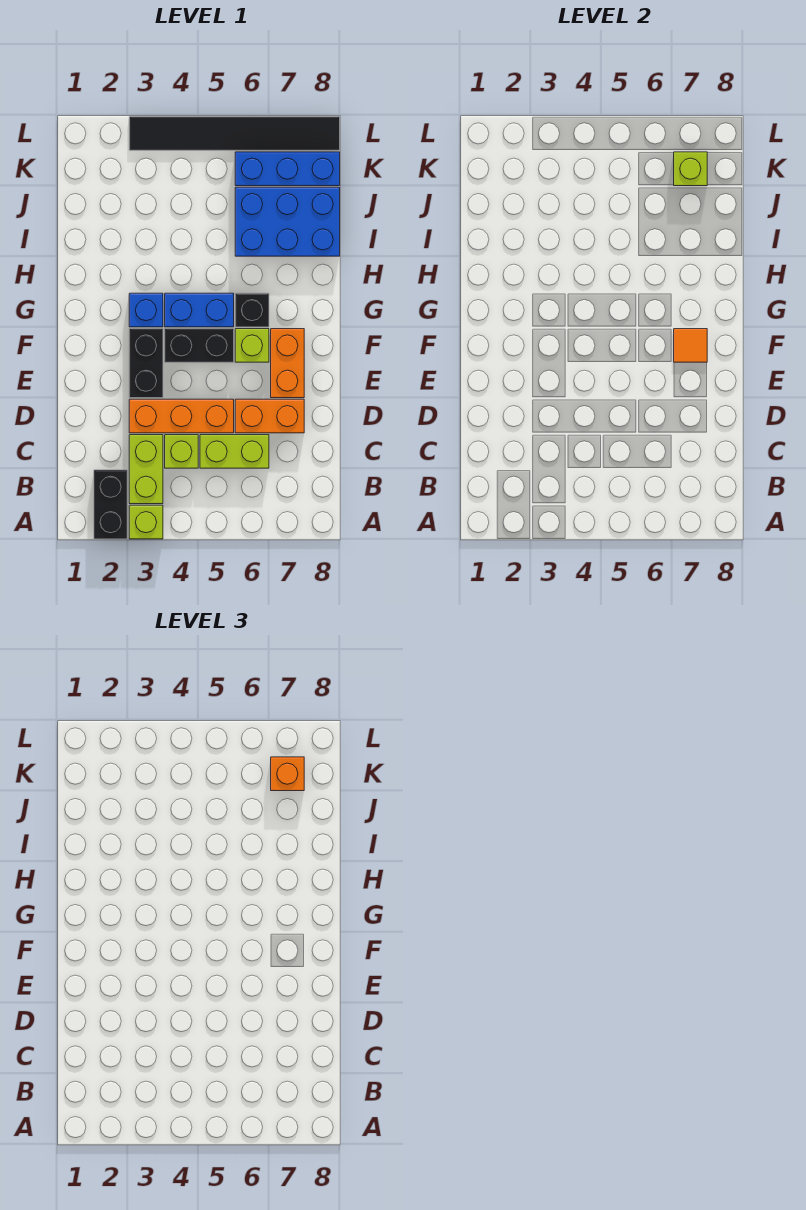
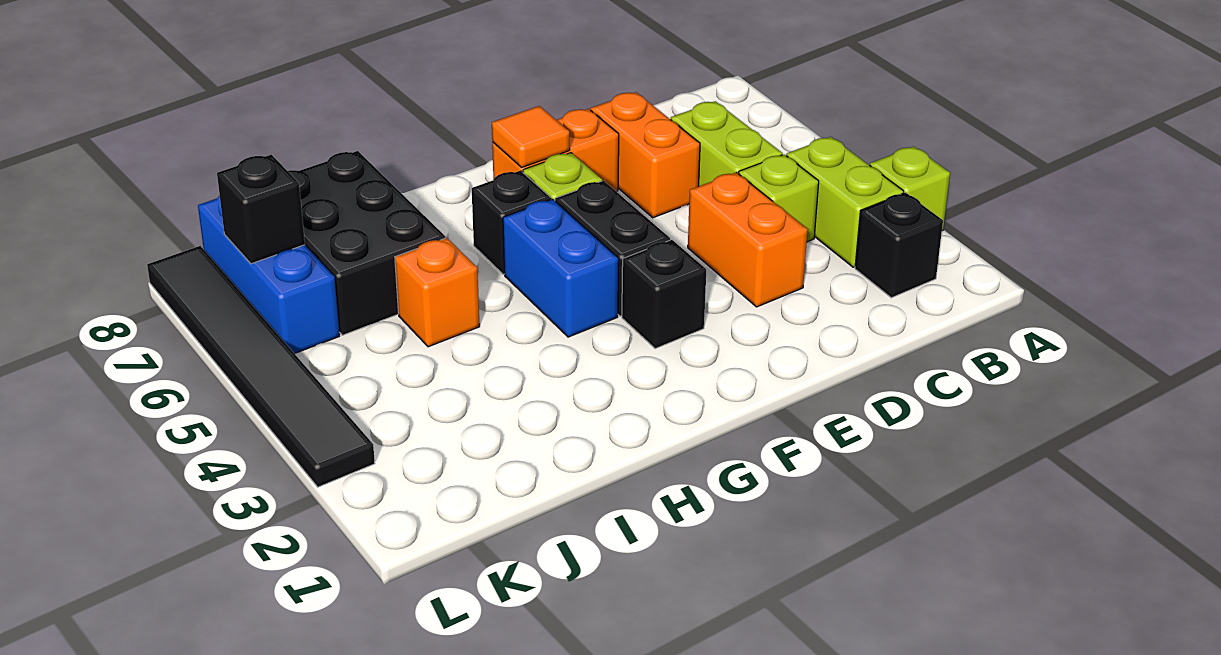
black 1x2 brick [94,470,127,539] -> black 1x1 brick [855,192,943,298]
lime 1x2 brick [129,435,163,504] -> lime 1x2 brick turned to [786,137,904,267]
orange 1x3 brick [129,399,234,433] -> orange 1x2 brick [688,172,808,307]
black 1x2 brick [129,329,163,398] -> black 1x1 brick [622,240,706,349]
blue 1x1 brick [129,293,163,327] -> none
blue 2x3 brick [235,187,340,256] -> black 2x3 brick [288,151,446,335]
lime 1x1 brick [674,152,707,186] -> black 1x1 brick [217,155,305,264]
orange 1x1 brick [271,757,304,791] -> orange 1x1 brick moved to [395,238,480,347]

